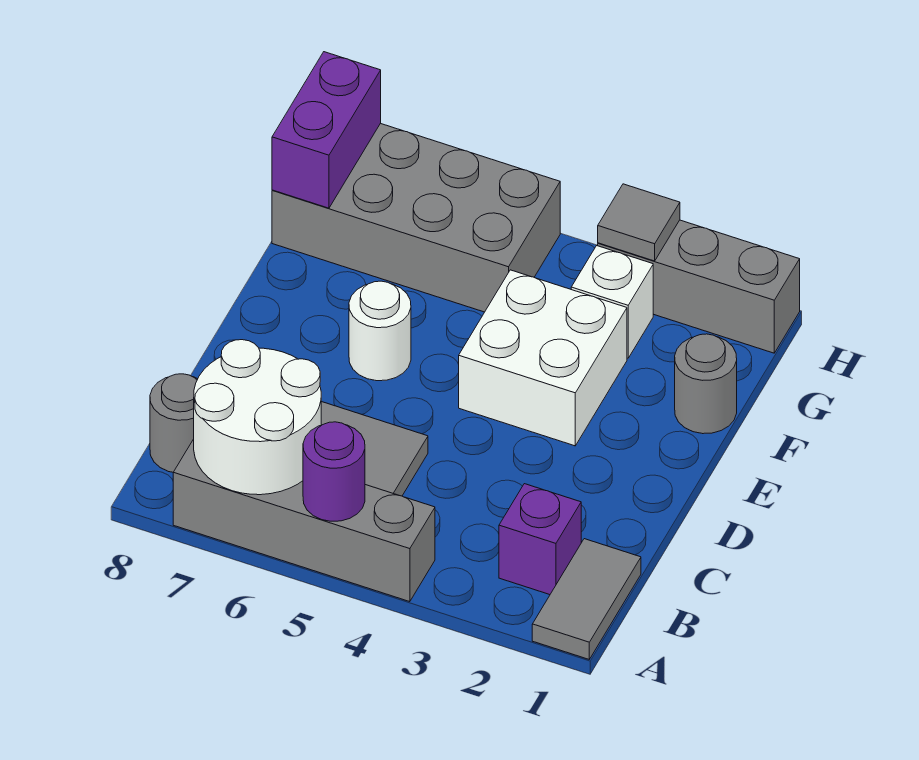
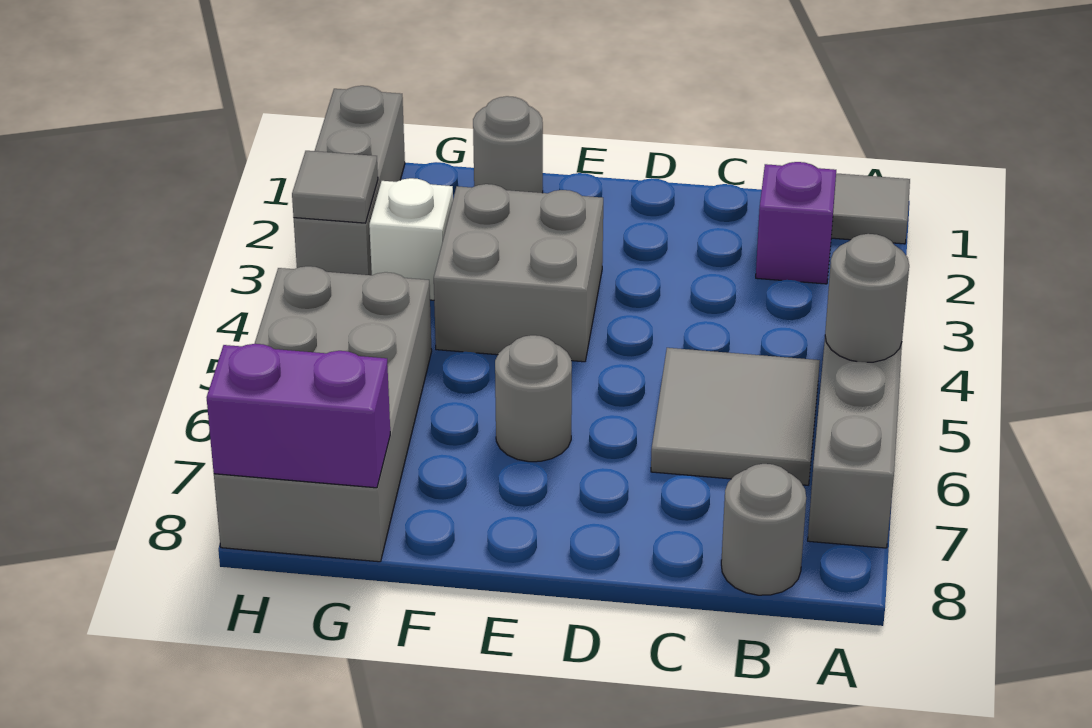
purple 1x1 round brick [303,422,365,521] -> grey 1x1 round brick [825,234,909,362]
white 2x2 round brick [194,340,321,495] -> none
white 2x2 brick [459,270,627,446] -> grey 2x2 brick [434,184,603,362]
white 1x1 round brick [349,281,411,381] -> grey 1x1 round brick [495,335,572,462]

